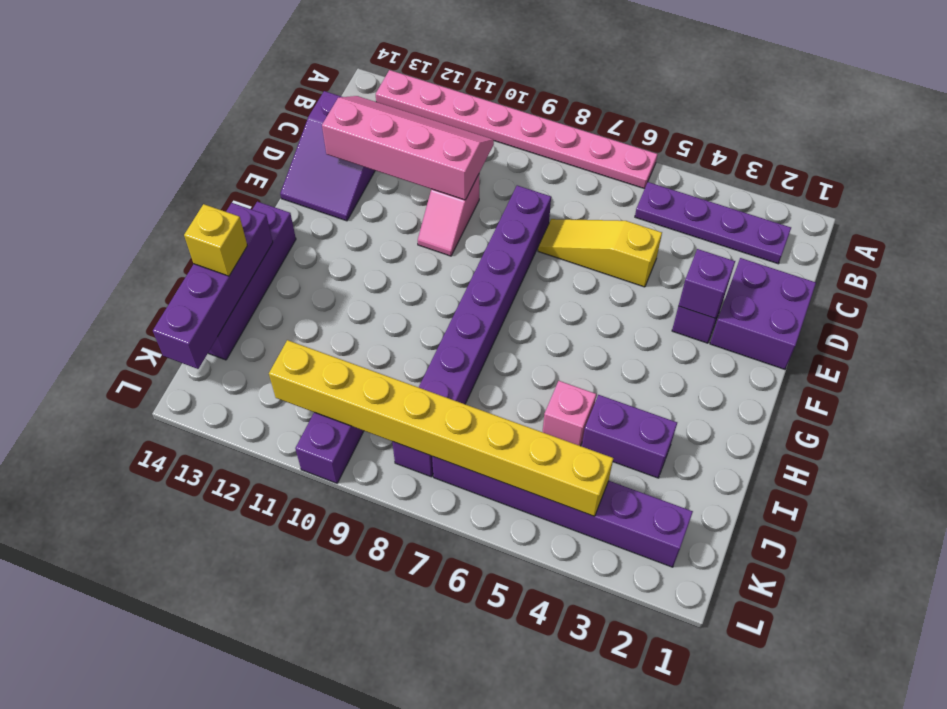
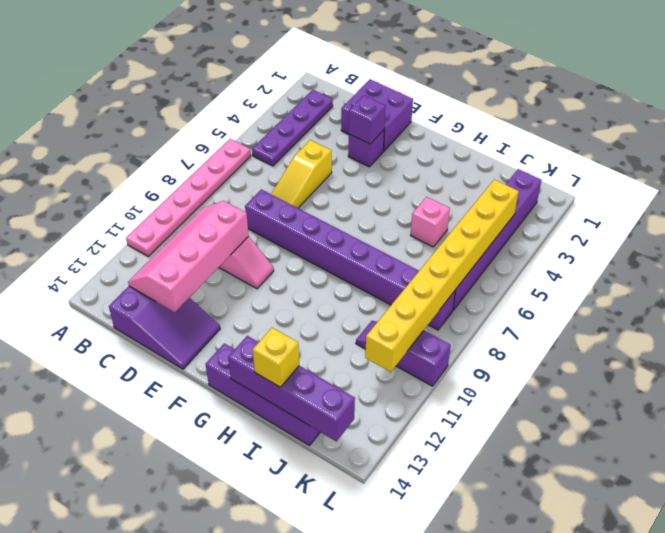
pink 1x8 plate [376,70,657,189] -> pink 1x6 plate [126,139,251,256]
purple 1x2 brick [582,395,677,478] -> none

